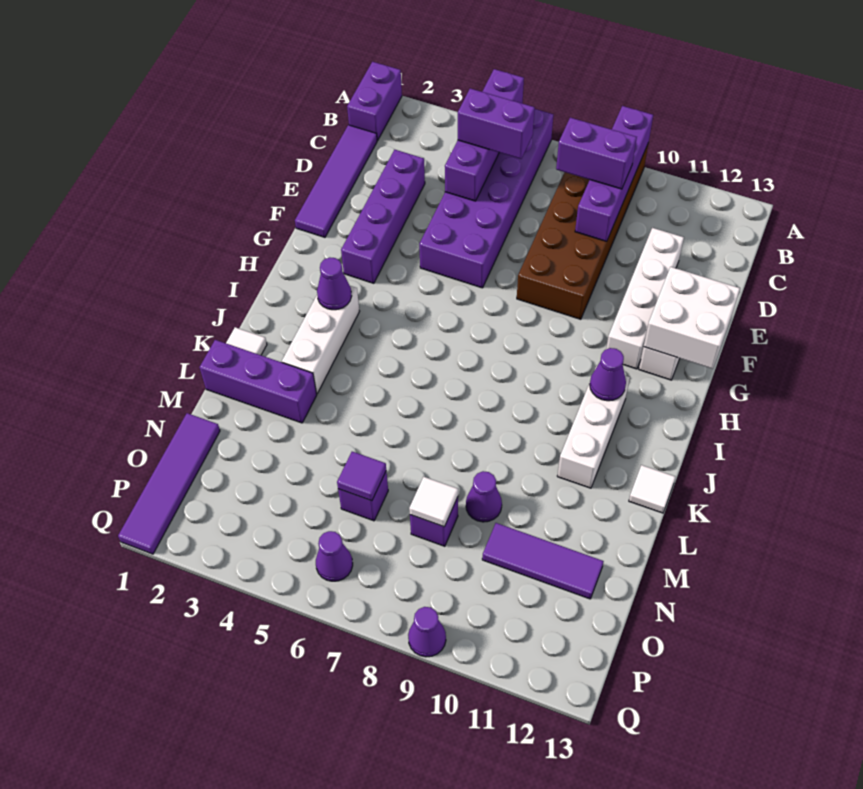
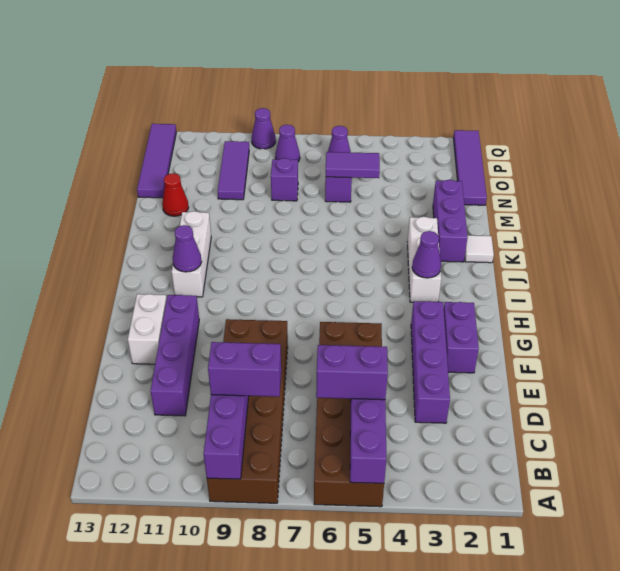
purple 1x2 brick [347,62,402,140] -> purple 1x2 brick moved to [444,302,479,373]
purple 2x6 brick [419,109,553,288] -> brown 2x6 brick [314,322,384,507]
purple 1x4 tile [295,125,377,237] -> purple 1x4 tile moved to [137,124,176,198]
white 1x4 brick [606,228,684,369] -> purple 1x4 brick [151,295,199,416]
white 2x2 brick [644,267,740,369] -> none
white 1x1 tile [629,465,675,513] -> none
purple 1x3 brick [200,340,317,423] -> purple 1x3 brick turned to [433,180,468,262]
purple 1x1 cone [466,471,502,522] -> purple 1x1 cone moved to [275,125,300,162]
none -> red 1x1 cone [162,173,189,216]
purple 1x1 tile [337,452,386,501] -> purple 1x2 tile [326,152,380,178]
white 1x1 tile [409,477,458,527] -> none
purple 1x3 tile [482,523,604,599] -> purple 1x3 tile turned to [218,141,249,200]

